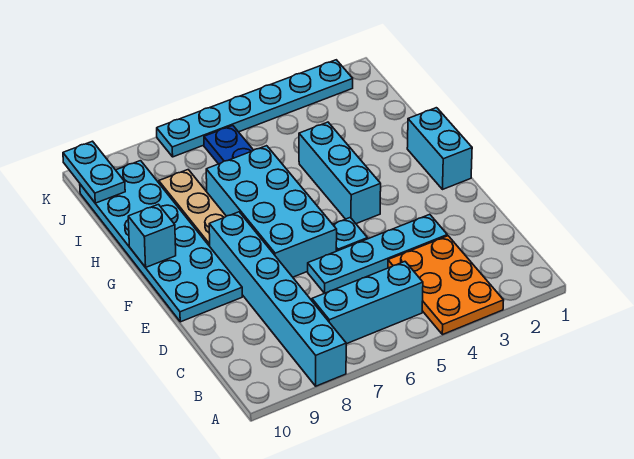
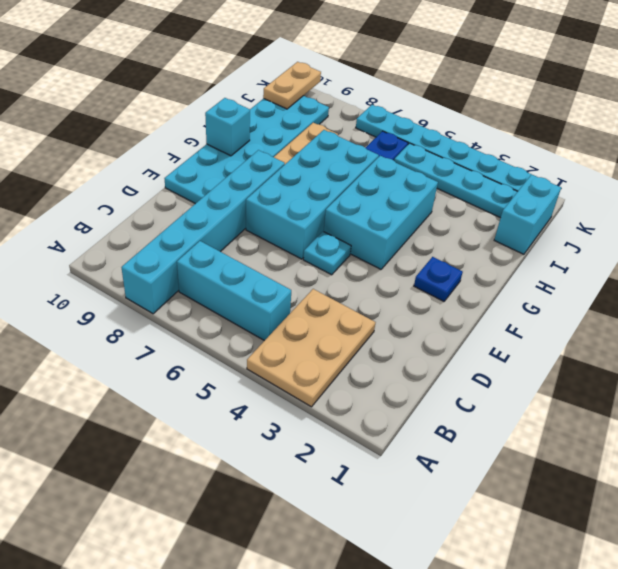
orange 2x3 plate [388,236,504,335] -> tan 2x3 plate [247,289,376,407]
cyan 1x4 plate [308,214,447,293] -> cyan 1x4 plate moved to [394,143,518,218]
cyan 1x2 brick [407,108,472,190] -> cyan 1x2 brick moved to [494,174,561,254]
none -> blue 1x1 plate [414,257,463,301]
cyan 1x3 brick [299,122,381,224] -> cyan 2x3 brick [324,156,438,269]
cyan 1x2 plate [63,141,125,203] -> tan 1x2 plate [263,62,321,109]

